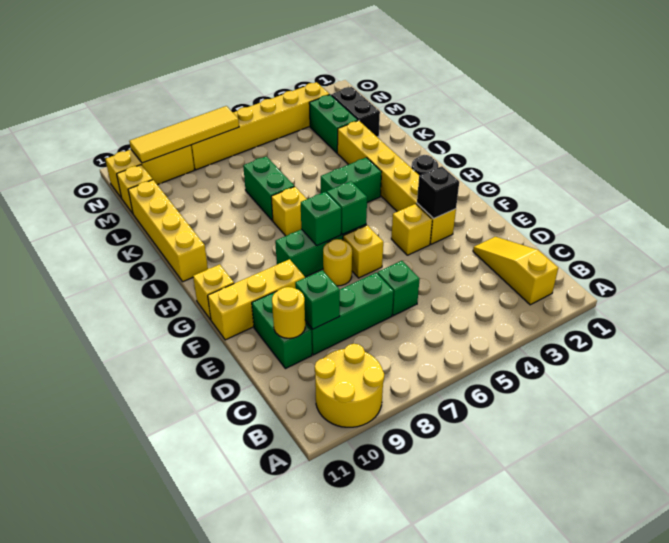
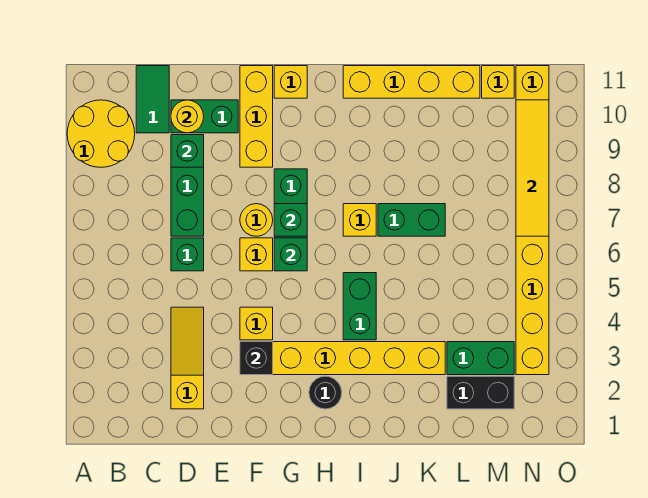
yellow 1x3 slope [473,237,558,305] -> yellow 1x3 slope turned to [171,307,204,409]
none -> green 1x2 tile [136,66,169,133]

